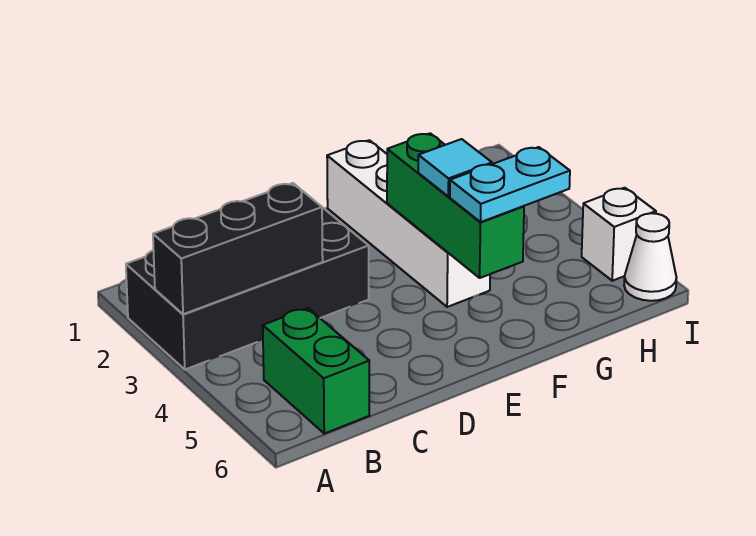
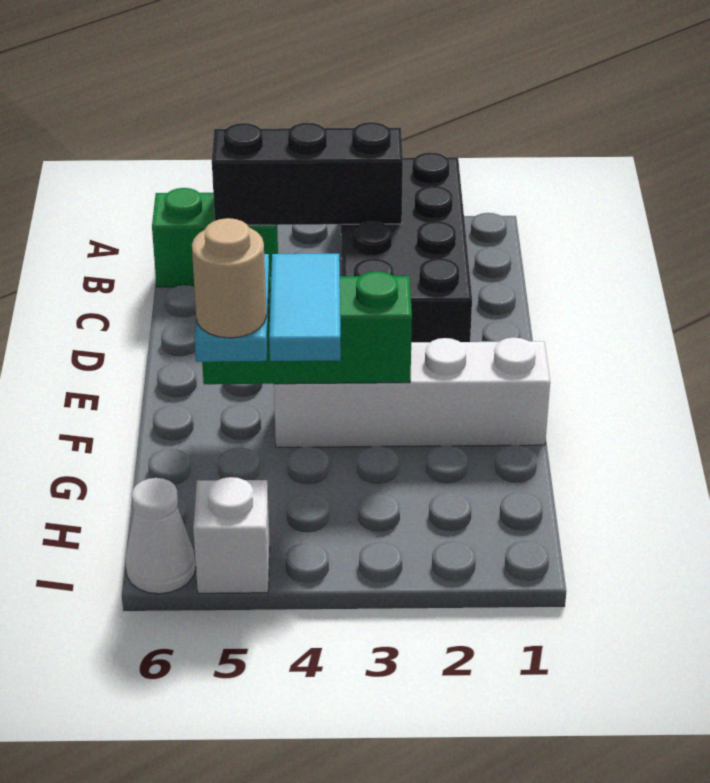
black 1x3 brick [153,183,323,314] -> black 1x3 brick turned to [212,122,403,225]
cyan 1x1 tile [418,139,492,197] -> cyan 1x2 tile [269,254,341,361]
none -> tan 1x1 round brick [192,218,266,338]

